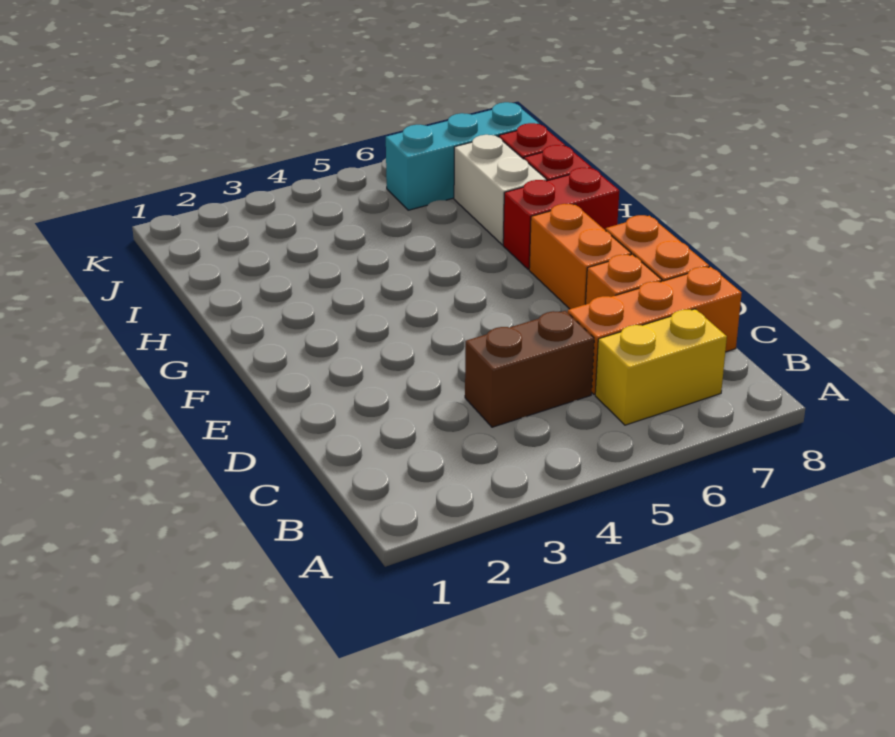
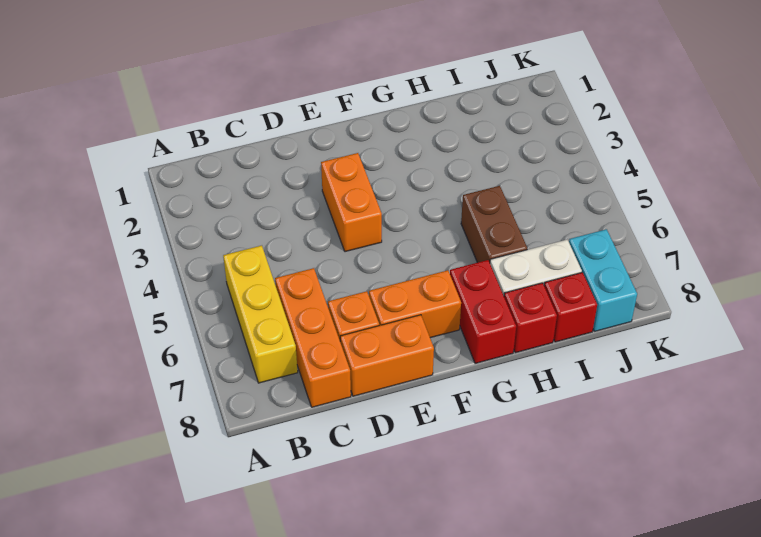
yellow 1x2 brick [595,309,727,425] -> yellow 1x3 brick [223,246,298,383]
brown 1x2 brick [465,311,594,427] -> brown 1x2 brick moved to [461,186,527,263]
none -> orange 1x2 brick [321,153,382,252]
cyan 1x3 brick [386,102,539,210] -> cyan 1x2 brick [569,229,637,331]

